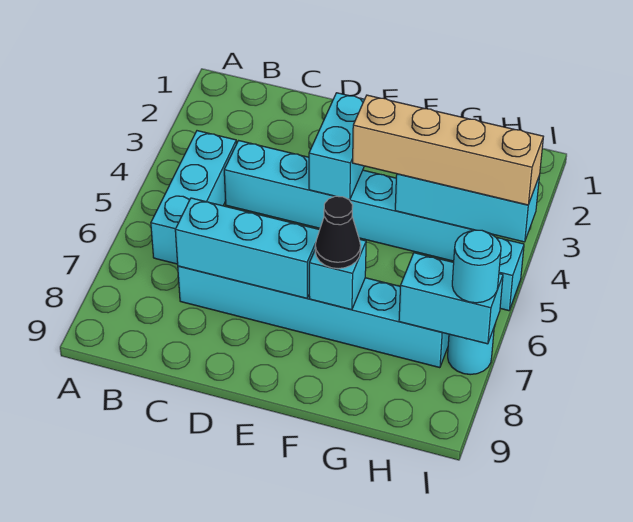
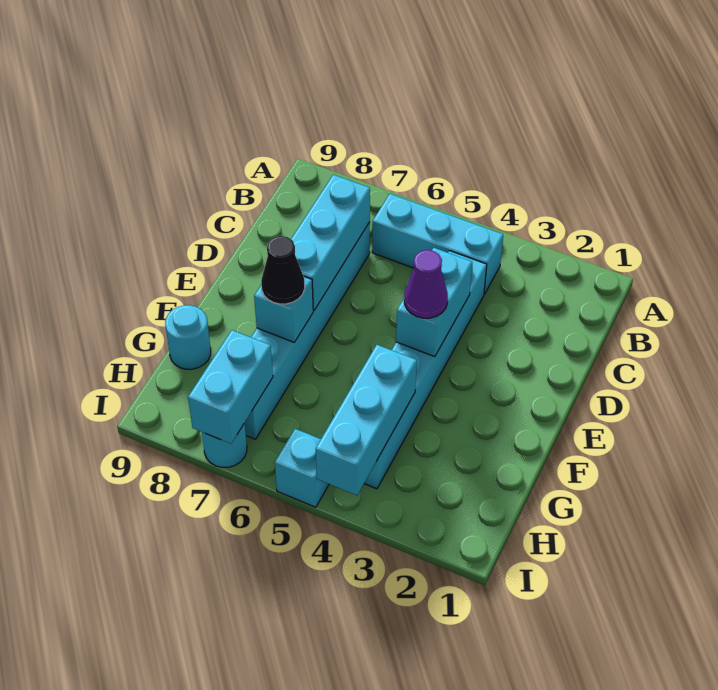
cyan 1x2 brick [309,93,364,200] -> cyan 1x2 brick turned to [396,248,472,357]
none -> purple 1x1 cone [404,250,448,318]
tan 1x4 brick [353,95,543,205] -> none
cyan 1x1 round brick [452,230,501,303] -> cyan 1x1 round brick moved to [165,305,211,369]

